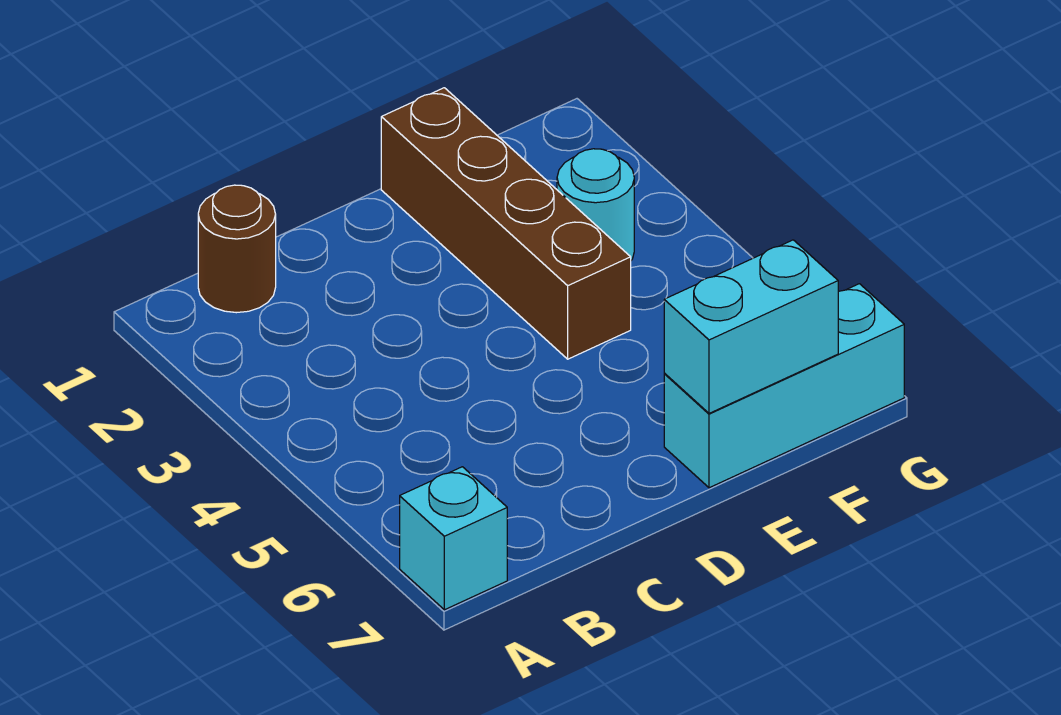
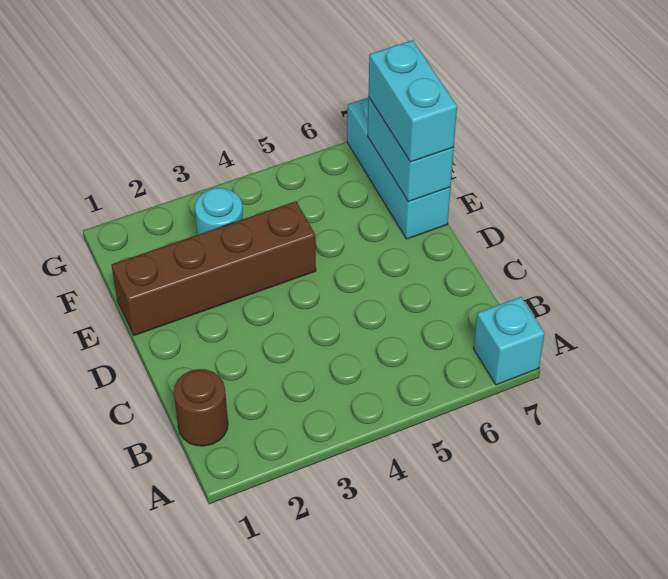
none -> cyan 1x2 brick [368,40,457,162]

